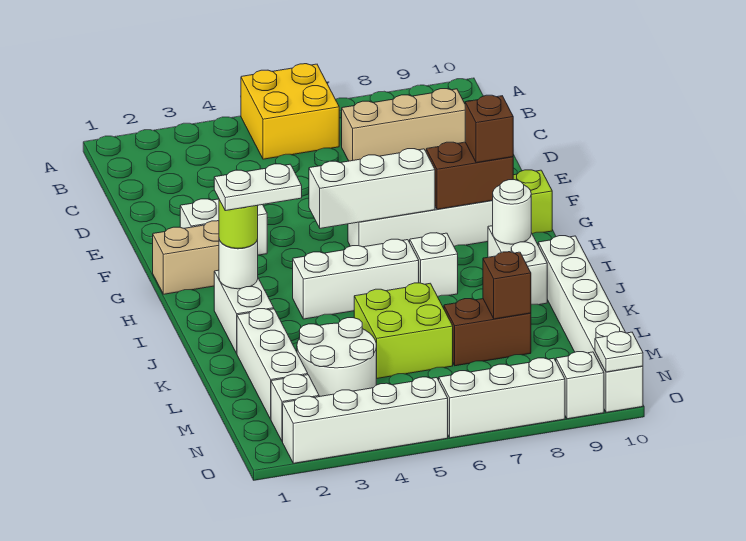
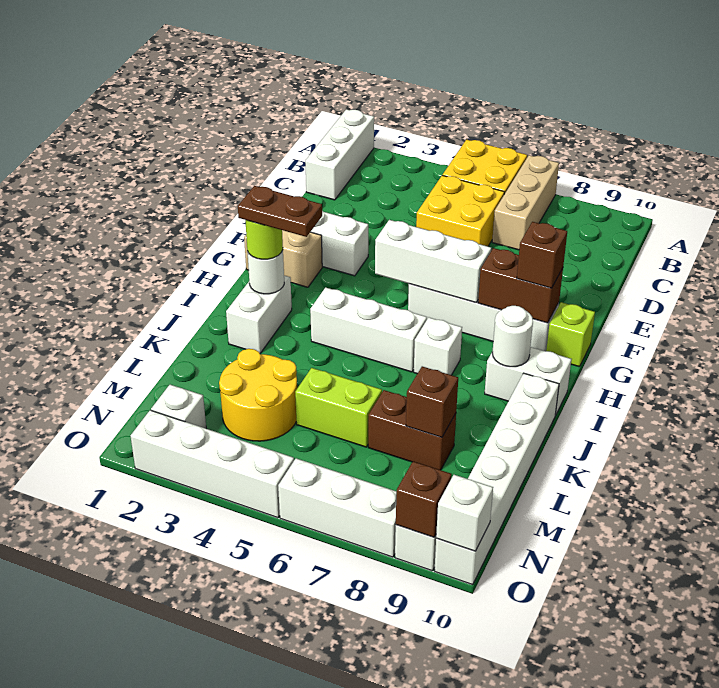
none -> yellow 2x2 brick [416,175,504,246]
tan 1x3 brick [342,89,465,161] -> tan 1x3 brick turned to [492,155,559,250]
white 1x2 plate [214,164,302,211] -> brown 1x2 plate [238,186,322,237]
white 1x2 brick [488,226,547,305] -> white 1x2 brick turned to [485,347,571,415]
white 1x3 brick [237,309,308,419] -> white 1x3 brick moved to [305,109,374,200]
lime 2x2 brick [354,283,453,378] -> lime 1x2 brick [295,368,382,447]
white 2x2 round brick [297,318,377,397] -> yellow 2x2 round brick [219,349,297,441]
none -> brown 1x1 brick [396,461,452,537]
white 1x1 plate [595,332,643,372] -> white 1x1 brick [436,475,493,551]

